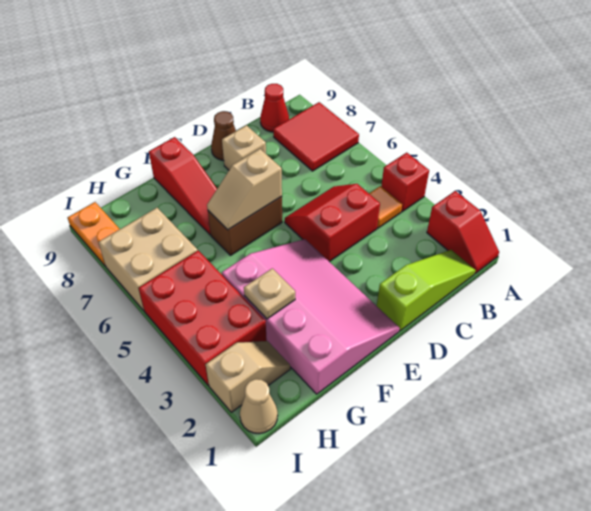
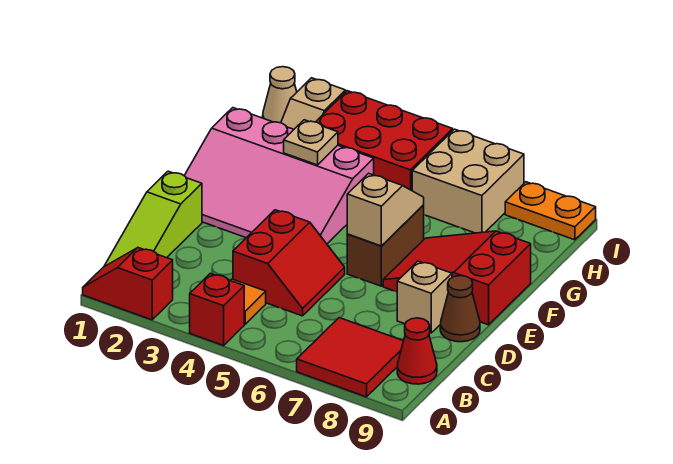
red 1x3 slope [149,137,217,235] -> red 2x3 slope [383,231,531,325]

